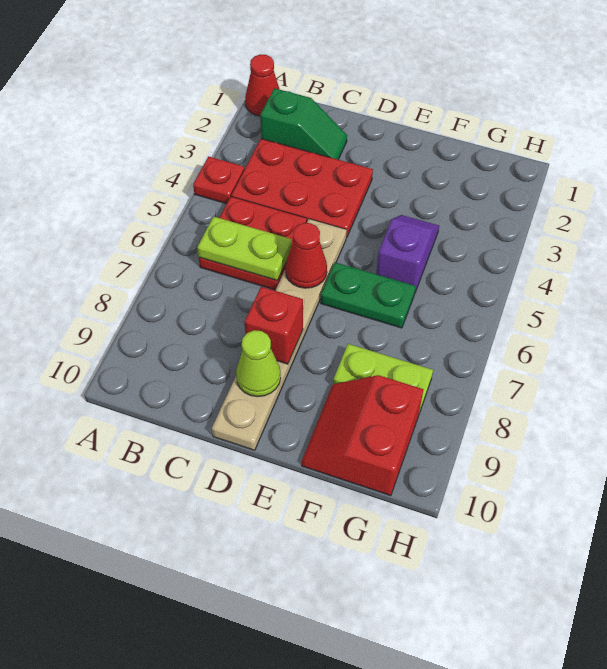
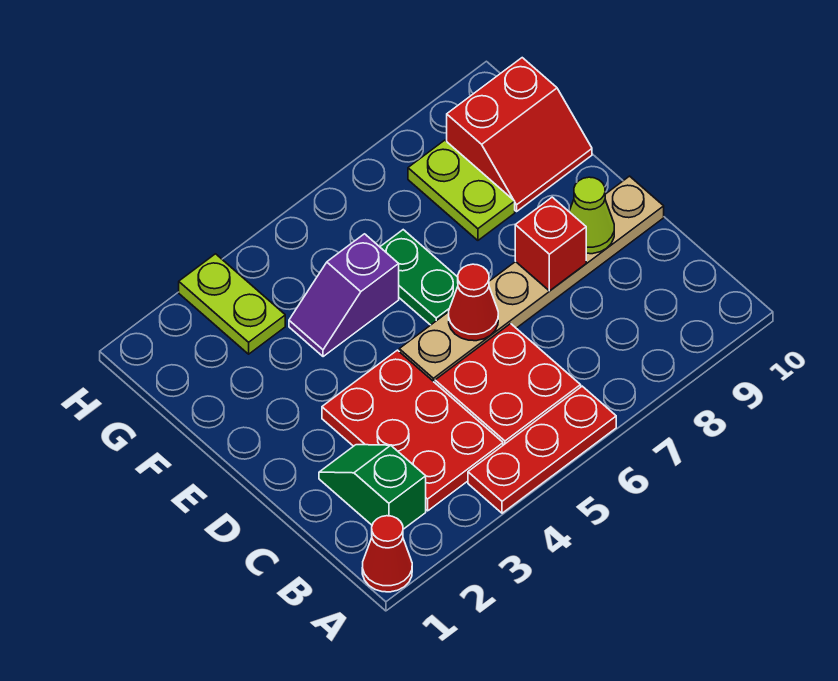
red 1x1 plate [193,157,244,204] -> red 1x3 plate [468,386,616,513]
lime 1x2 plate [197,217,292,281] -> lime 1x2 plate moved to [179,254,285,354]

